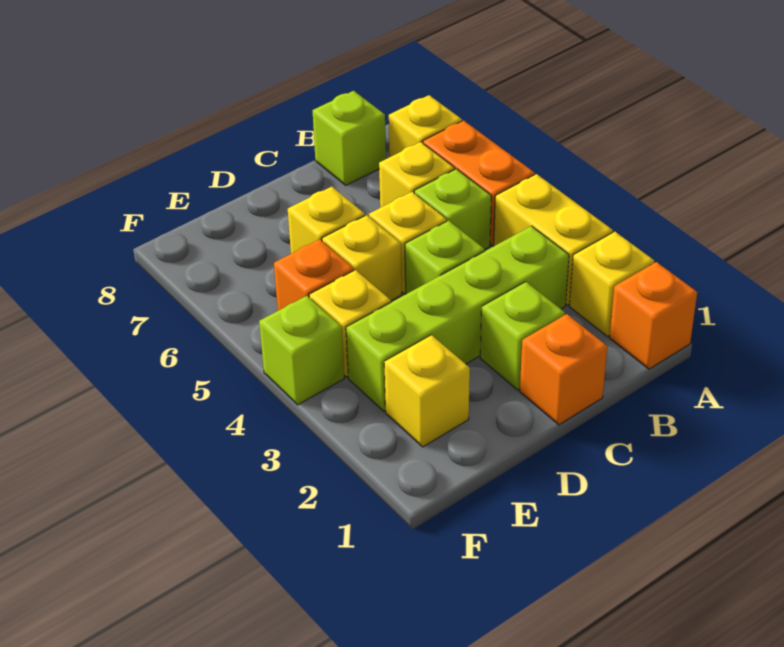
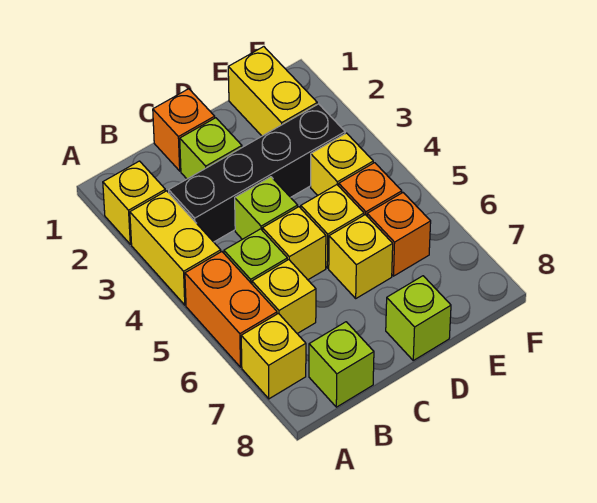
orange 1x1 brick [610,262,697,369] -> orange 1x1 brick moved to [367,193,431,276]
lime 1x4 brick [346,226,569,411] -> black 1x4 brick [169,104,345,242]
yellow 1x1 brick [384,335,470,447] -> yellow 1x2 brick [228,47,317,136]
lime 1x1 brick [259,296,344,405] -> lime 1x1 brick moved to [386,276,451,360]

